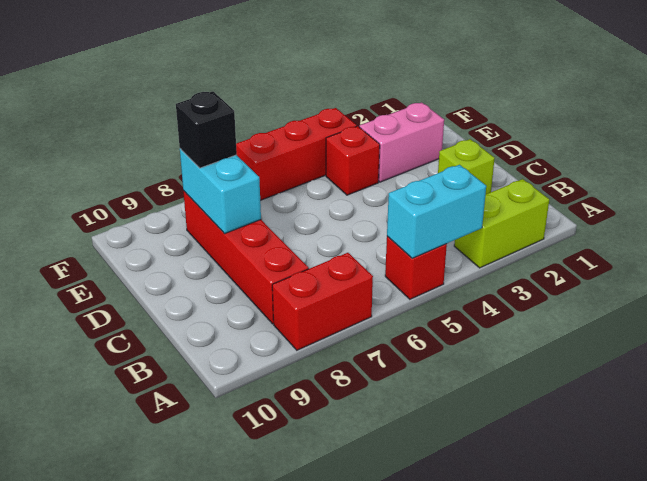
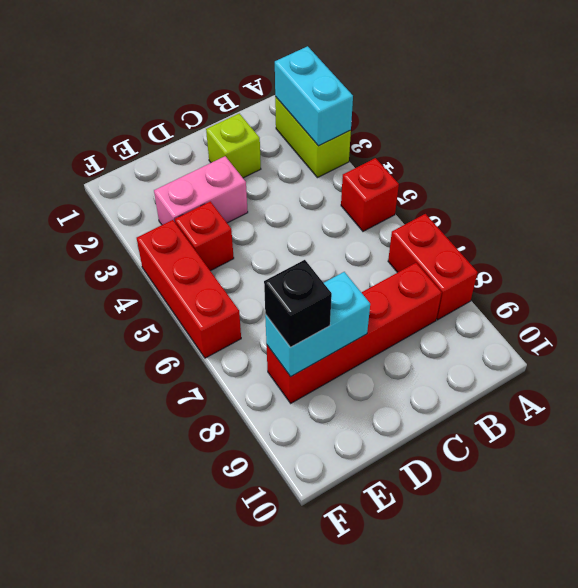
cyan 1x2 brick [387,165,486,258] -> cyan 1x2 brick moved to [275,46,353,146]
pink 1x2 brick [359,102,444,182] -> pink 1x2 brick turned to [154,156,248,225]

